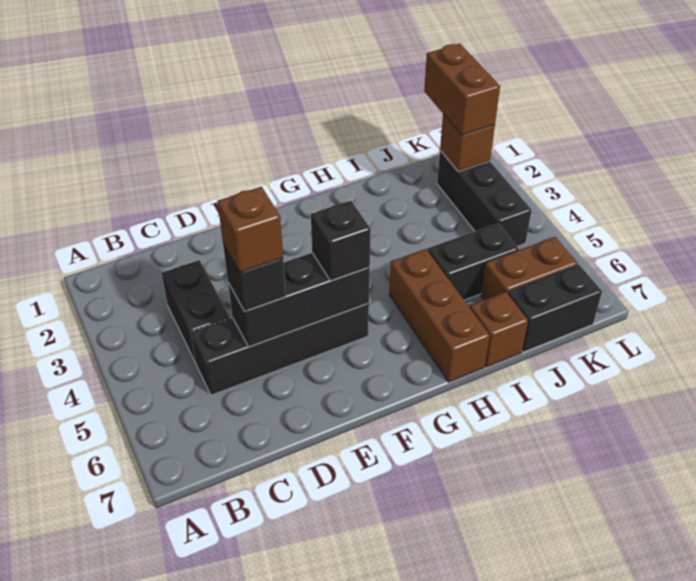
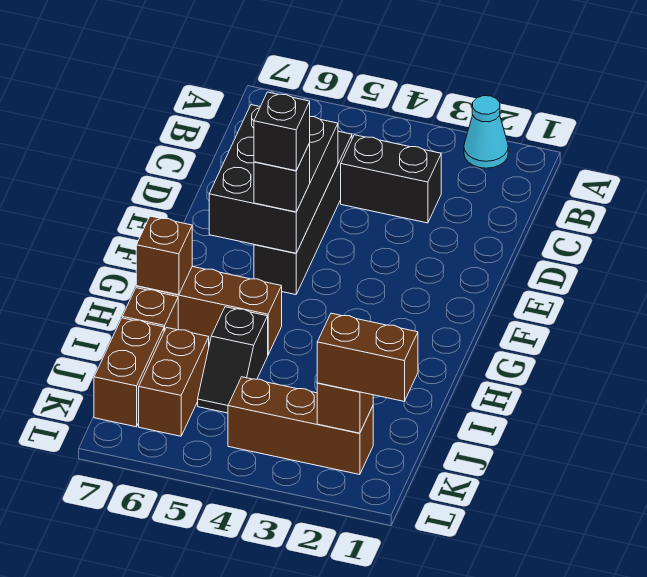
none -> cyan 1x1 cone [464,96,508,168]
black 1x3 brick [228,253,370,347] -> black 2x3 brick [209,105,338,253]
black 1x1 brick [223,244,286,311] -> black 1x1 brick moved to [254,92,310,171]
brown 1x1 brick [218,187,283,273] -> brown 1x1 brick moved to [136,216,192,295]
black 1x2 brick [428,223,519,300] -> black 1x2 slope [198,307,268,413]
black 1x2 brick [508,264,602,352] -> brown 1x2 brick [94,318,164,427]
black 1x3 brick [437,151,532,246] -> brown 1x3 brick [228,377,373,475]

